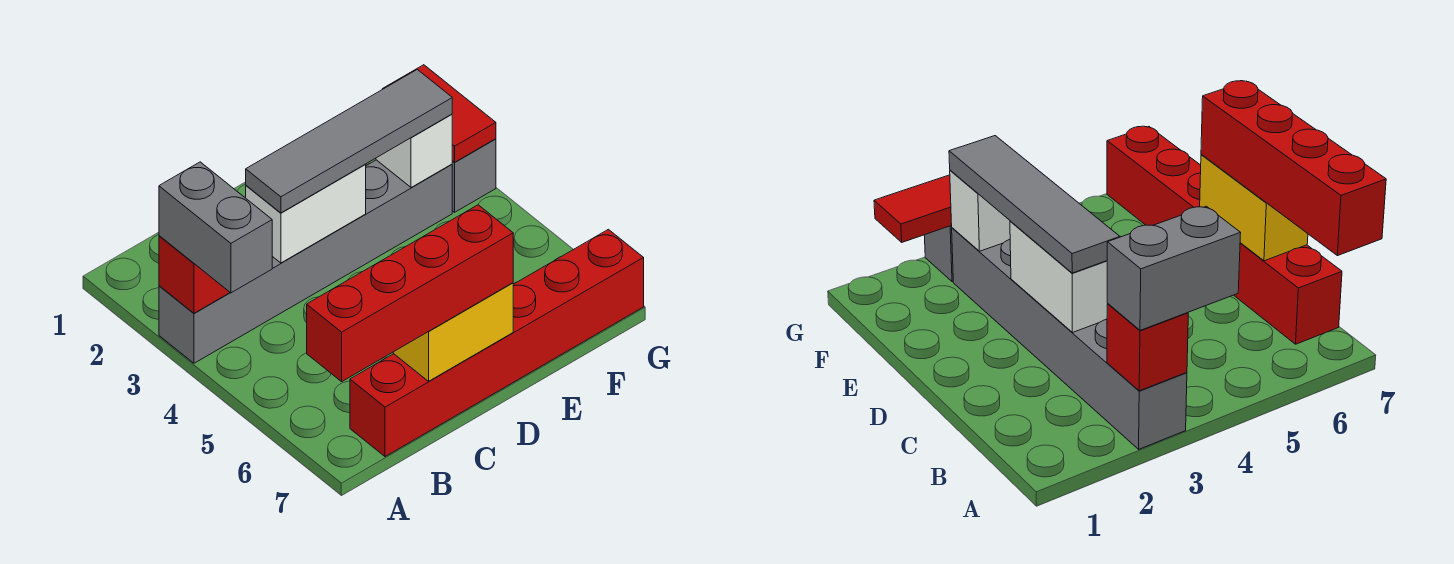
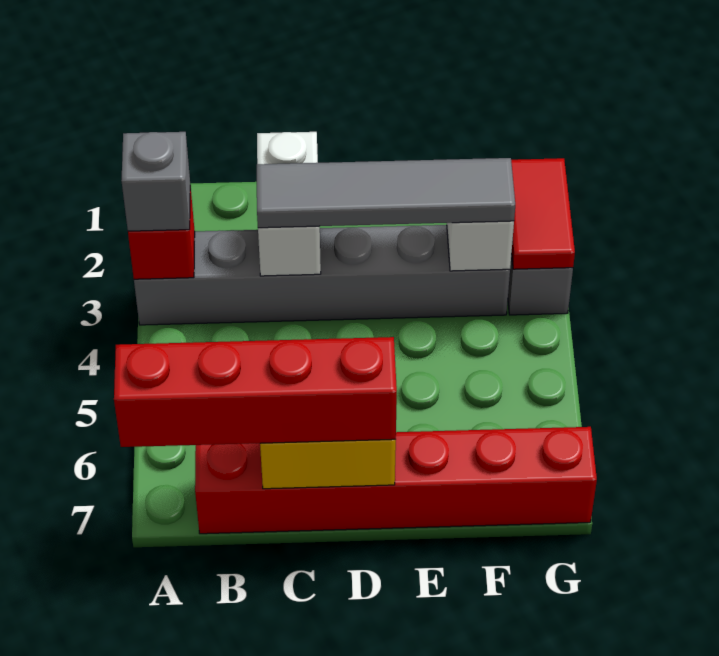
grey 1x2 brick [159,162,272,293] -> grey 1x1 brick [121,132,190,231]
white 1x2 brick [246,165,366,263] -> white 1x2 brick turned to [257,132,321,276]

